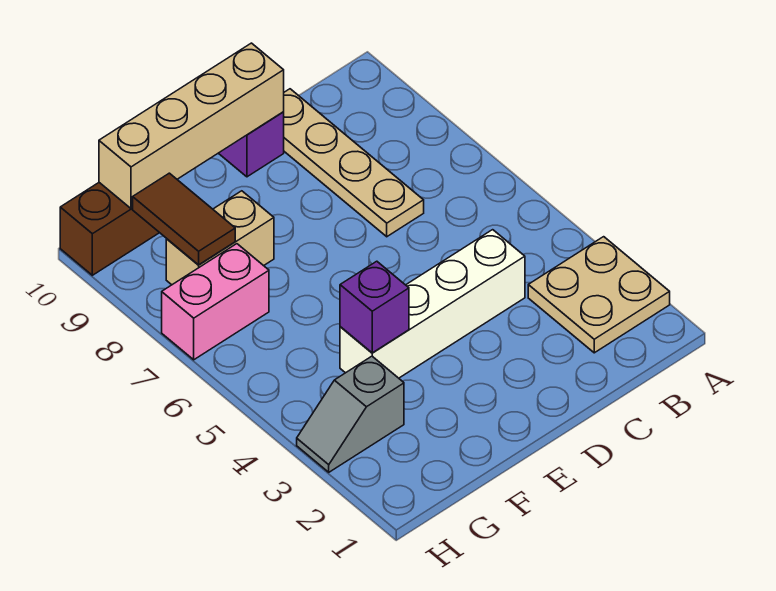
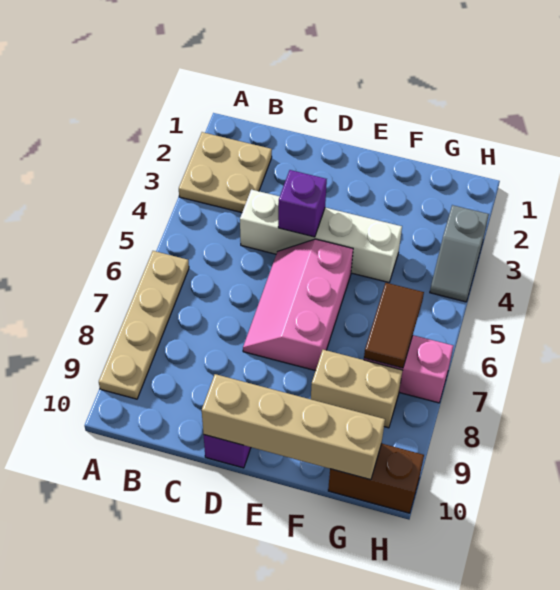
tan 1x4 plate [284,89,424,237] -> tan 1x4 plate moved to [99,251,189,399]
none -> pink 2x3 slope [243,239,353,371]
purple 1x1 brick [340,261,409,353] -> purple 1x1 brick moved to [278,170,327,237]
grey 1x2 slope [297,356,404,472] -> grey 1x2 slope turned to [430,205,489,302]
brown 1x2 tile [133,173,235,265] -> brown 1x2 tile moved to [364,283,424,368]

